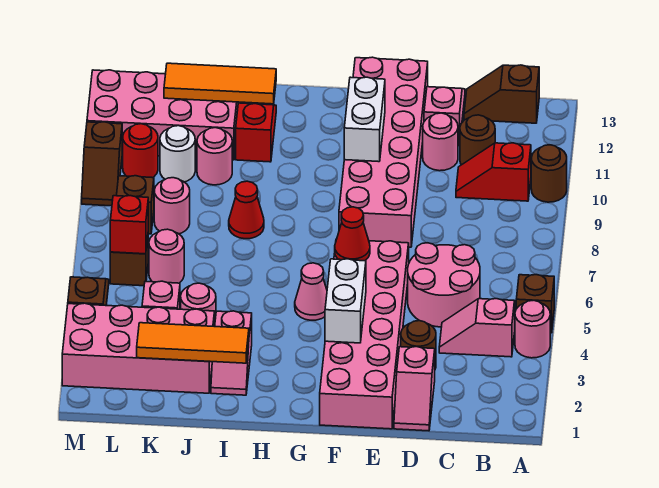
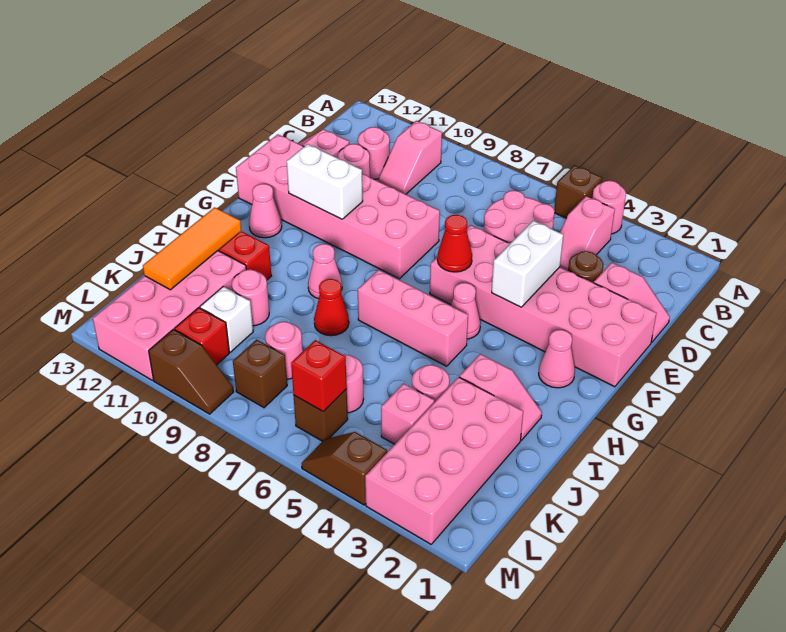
brown 1x1 round brick [531,145,567,202] -> none
red 1x2 slope [456,143,531,201] -> pink 1x2 slope [379,121,442,194]
brown 1x2 slope [464,65,539,123] -> none
brown 1x1 round brick [460,115,495,165] -> pink 1x1 round brick [358,127,390,179]
white 1x2 brick [325,259,366,343] -> white 1x2 brick turned to [492,221,563,307]
none -> pink 1x1 cone [539,330,575,388]
none -> pink 1x1 cone [249,184,282,238]
none -> pink 1x3 brick [358,270,468,366]
none -> pink 1x1 cone [308,244,342,299]
orange 1x3 tile [137,323,249,363] -> none
white 1x1 round brick [160,126,195,182] -> white 1x1 brick [200,287,253,352]
red 1x1 round brick [122,124,158,178] -> red 1x1 brick [175,308,229,365]

